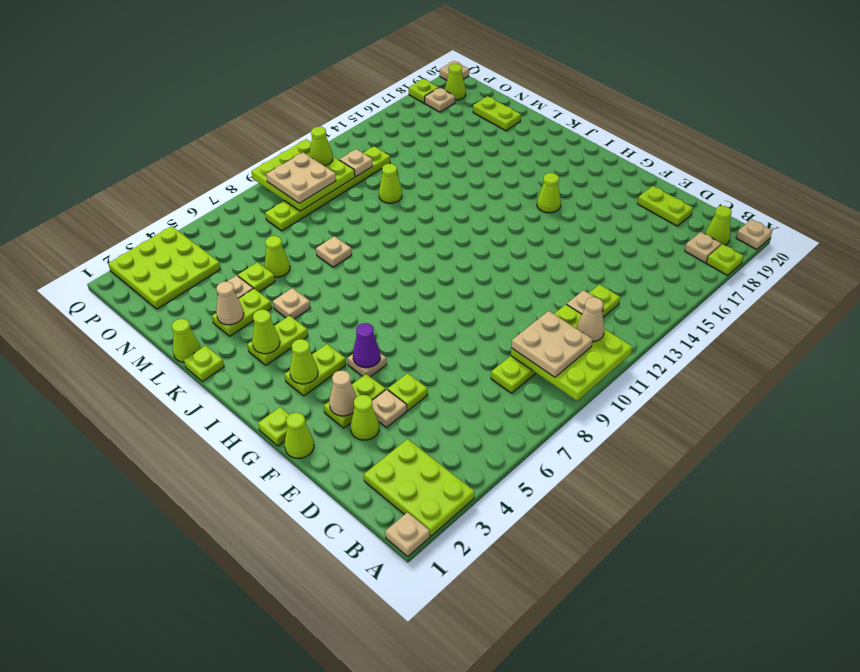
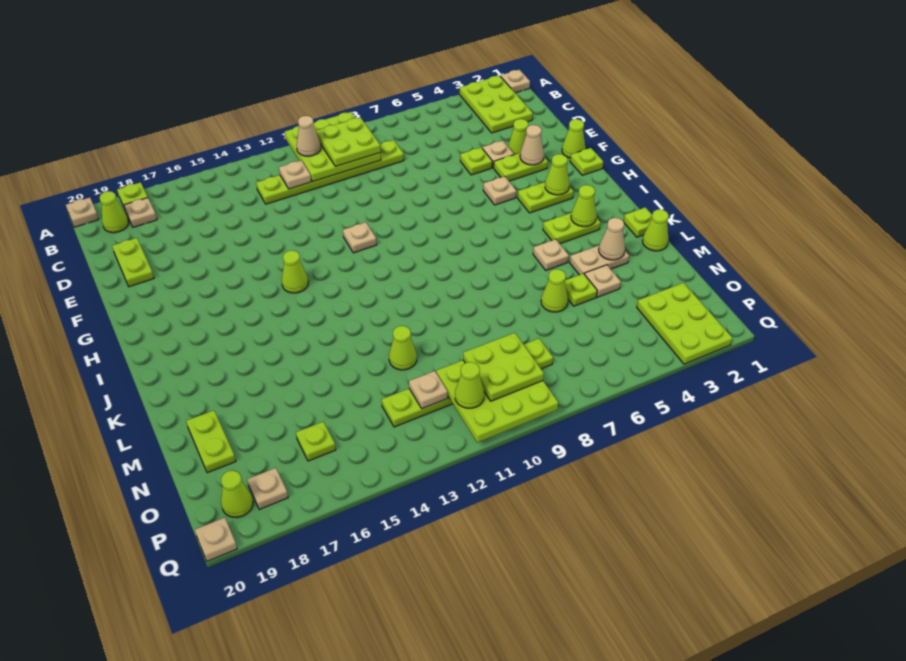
tan 2x2 plate [511,311,593,377] -> lime 2x2 plate [316,117,381,166]
purple 1x1 cone [353,323,380,368] -> none
lime 1x1 cone [537,173,561,213] -> lime 1x1 cone moved to [282,250,308,293]
lime 1x2 plate [212,289,272,336] -> tan 1x2 plate [570,245,629,275]
tan 1x1 plate [316,236,352,267] -> tan 1x1 plate moved to [343,222,377,253]
lime 3x3 plate [108,226,220,309] -> lime 2x3 plate [637,283,732,364]
tan 2x2 plate [266,152,336,203] -> lime 2x2 plate [463,333,544,401]
lime 1x1 plate [409,79,439,103] -> lime 1x1 plate moved to [296,422,336,461]

